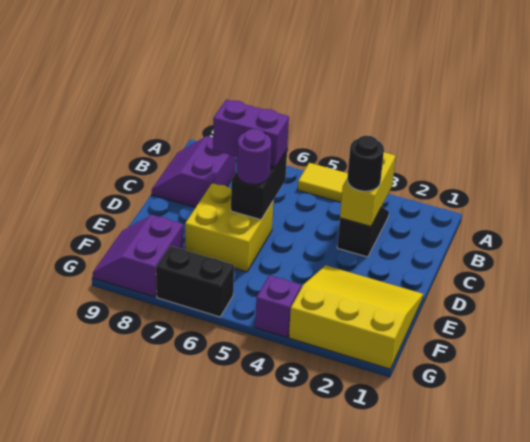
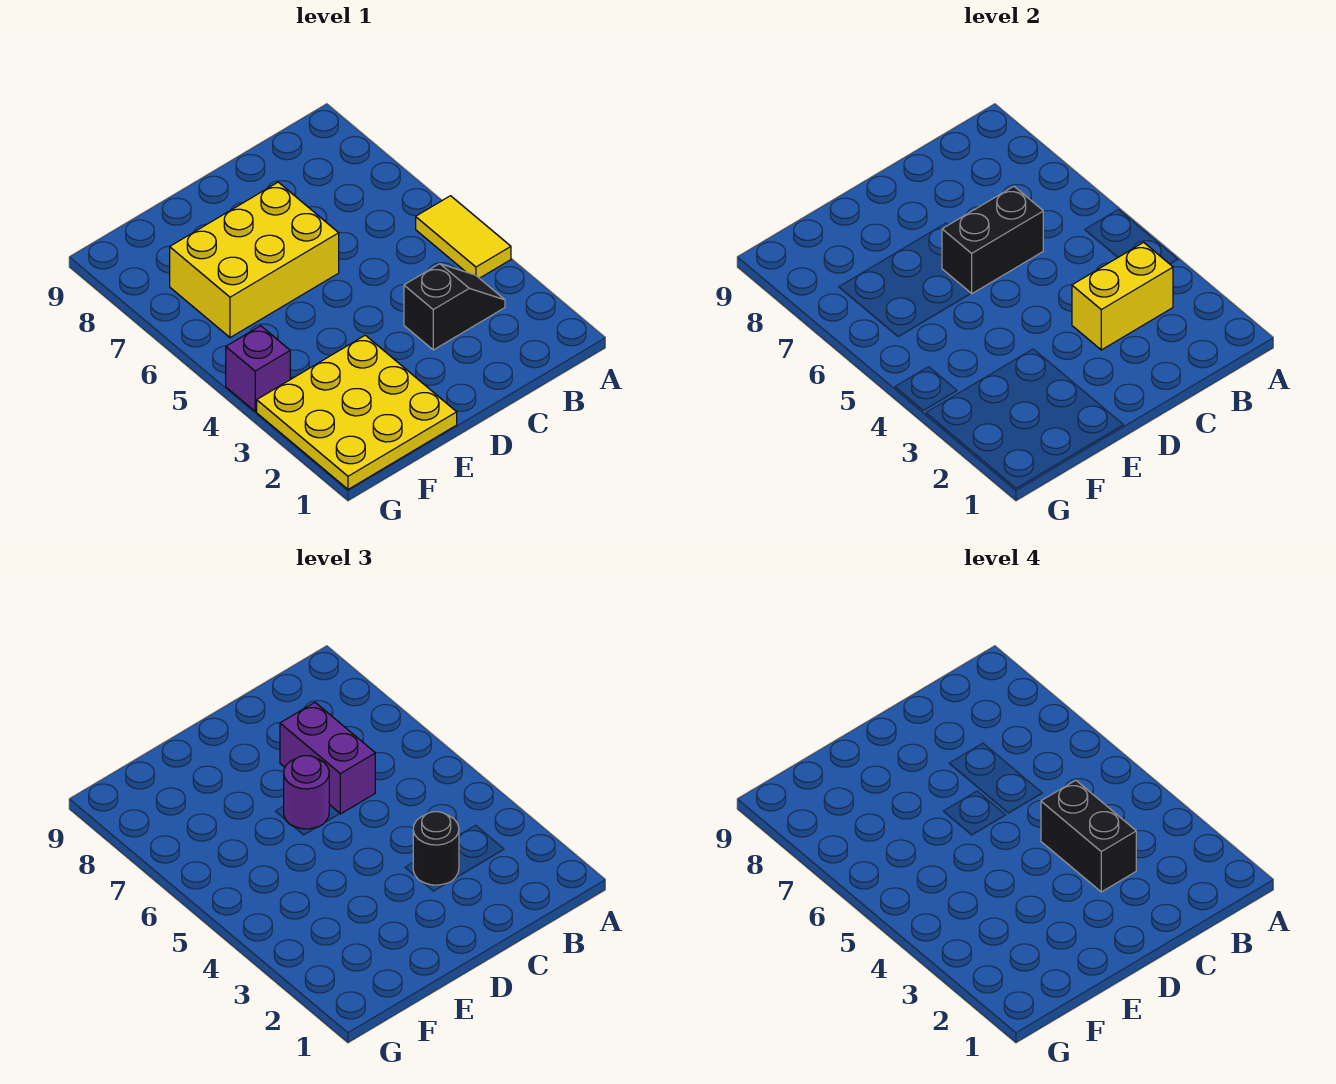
purple 2x2 slope [152,136,236,208] -> none
yellow 2x2 brick [185,183,273,272] -> yellow 2x3 brick [170,182,339,338]
yellow 3x3 slope [289,265,423,369] -> yellow 3x3 plate [257,335,457,489]
purple 2x2 slope [93,215,183,297] -> none
black 1x2 brick [156,246,234,317] -> black 1x2 brick moved to [1041,780,1136,892]

